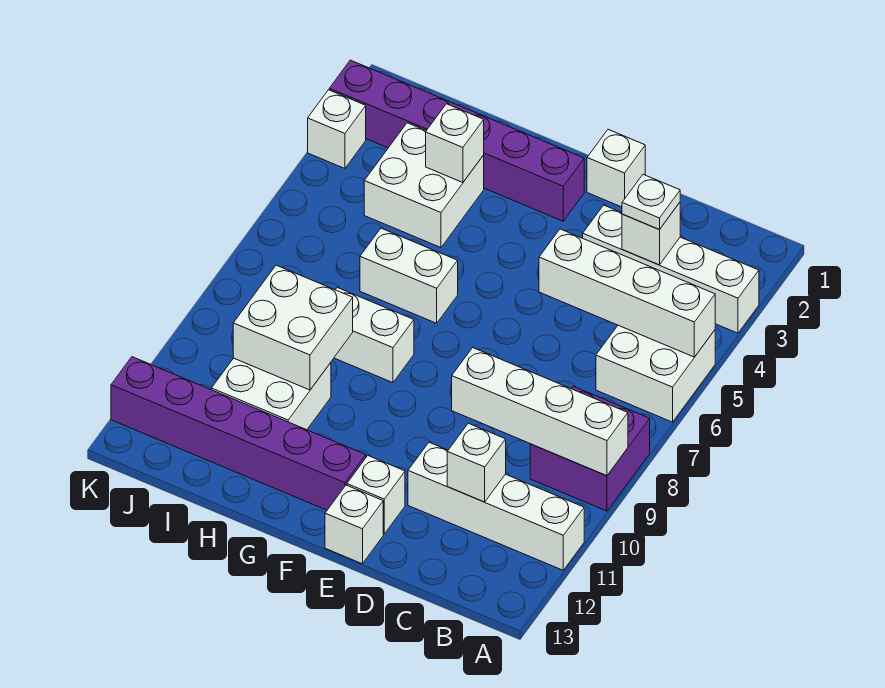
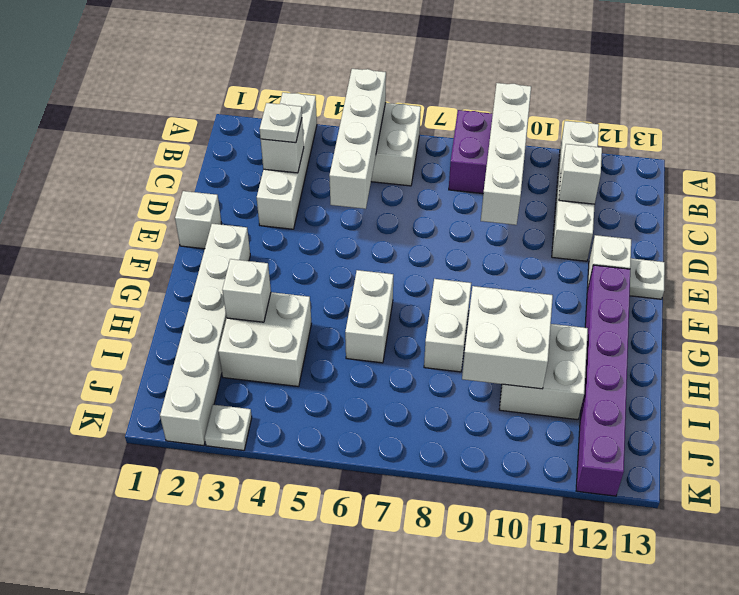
white 1x1 brick [325,485,383,564] -> white 1x1 plate [630,258,665,299]
purple 1x6 brick [329,60,584,221] -> white 1x6 brick [160,224,250,446]
white 1x1 brick [308,90,366,169] -> white 1x1 plate [205,405,252,450]

